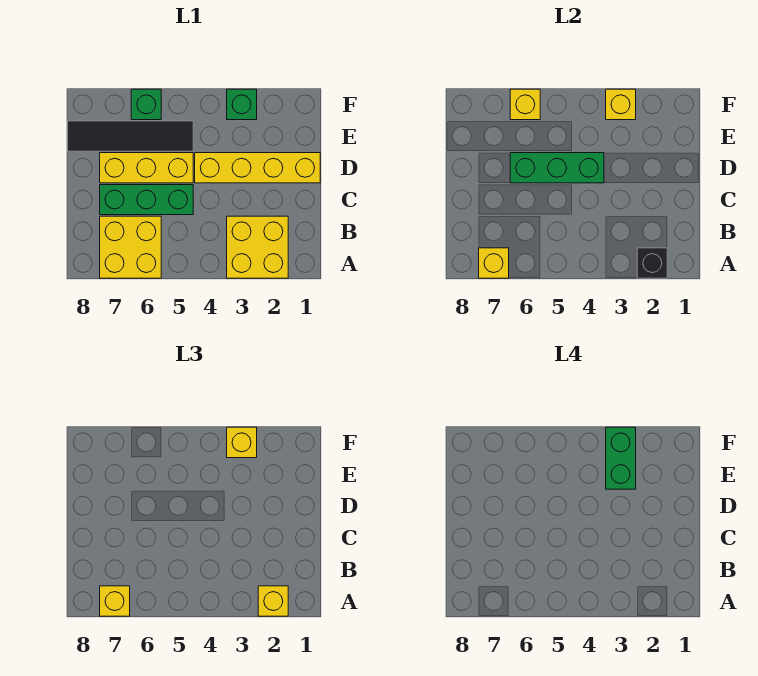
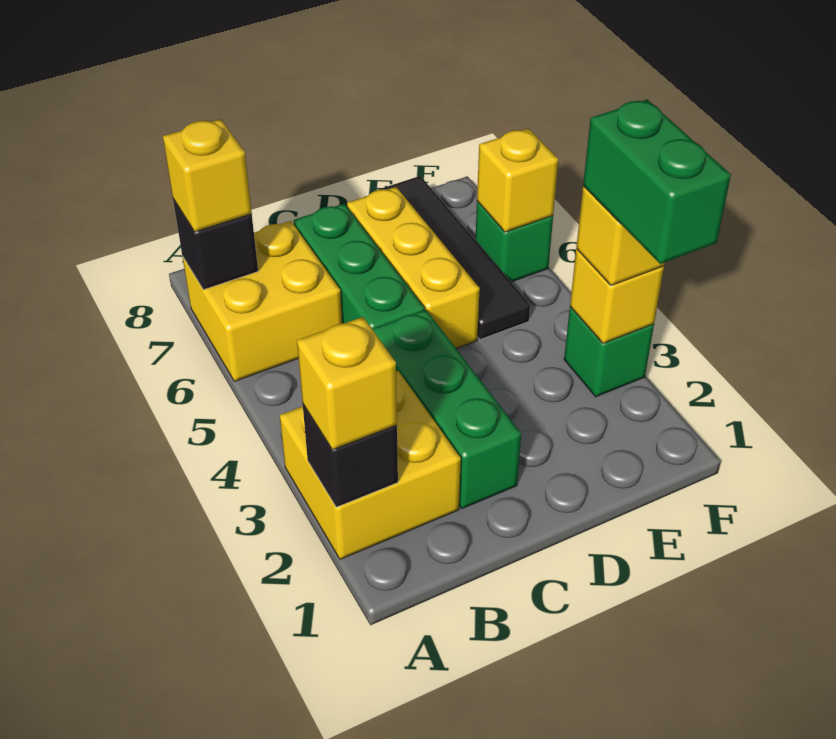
yellow 1x1 brick [479,248,509,278] -> black 1x1 brick [173,199,258,290]
yellow 1x4 brick [195,153,320,183] -> none
green 1x3 brick [510,153,604,183] -> green 1x3 brick moved to [372,310,521,509]
green 1x2 brick [606,427,636,489] -> green 1x2 brick turned to [583,100,731,264]

